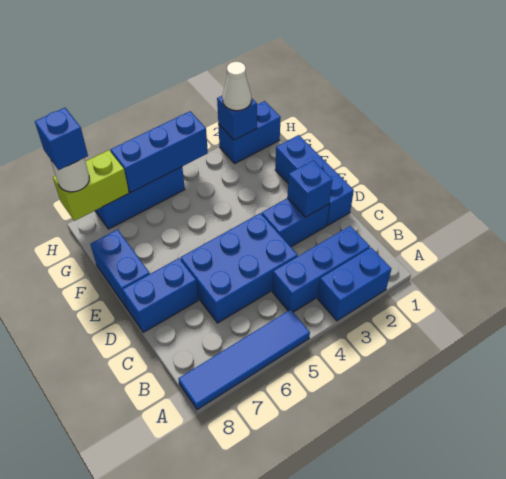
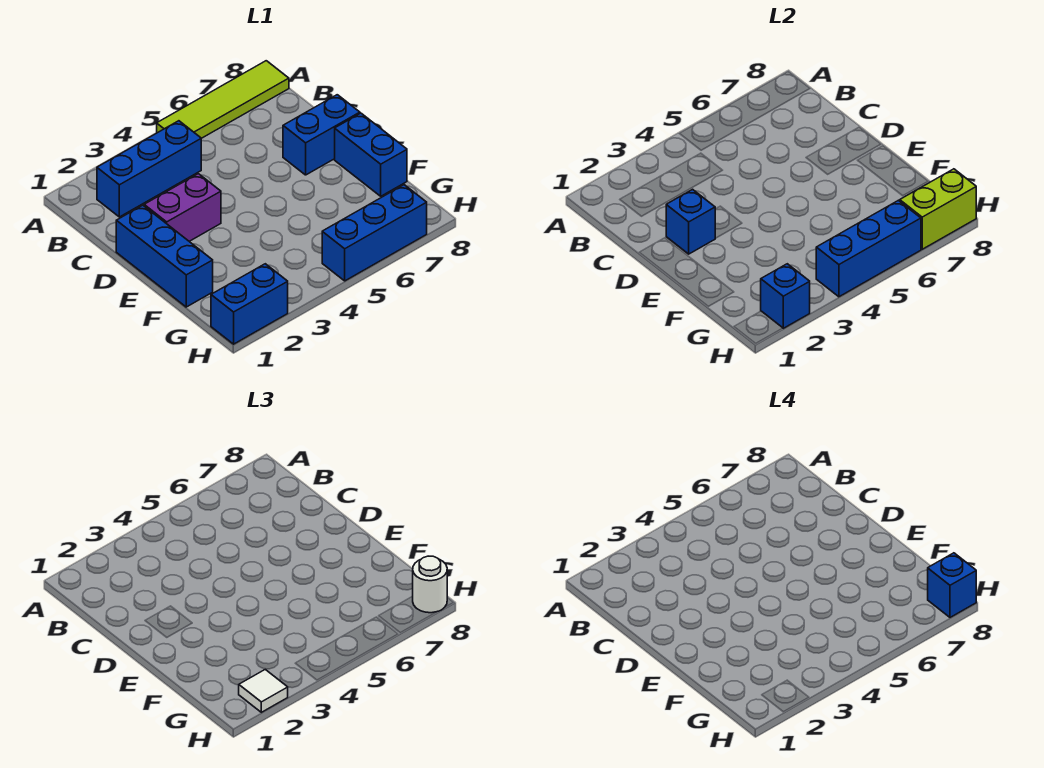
blue 1x2 brick [318,248,392,321] -> none
blue 1x4 tile [178,309,310,410] -> lime 1x4 tile [157,61,289,138]
blue 2x3 brick [181,213,298,323] -> none
blue 1x2 brick [262,198,329,247] -> purple 1x2 brick [144,174,221,241]
white 1x1 cone [222,62,251,111] -> white 1x1 tile [239,670,288,712]

